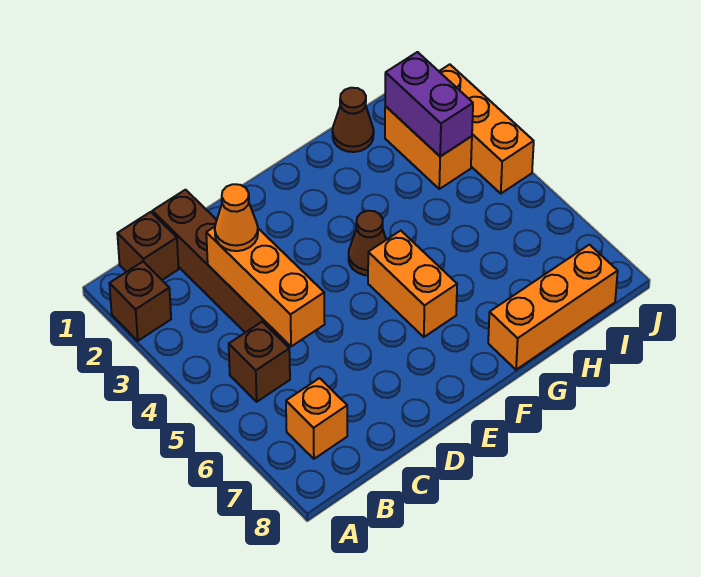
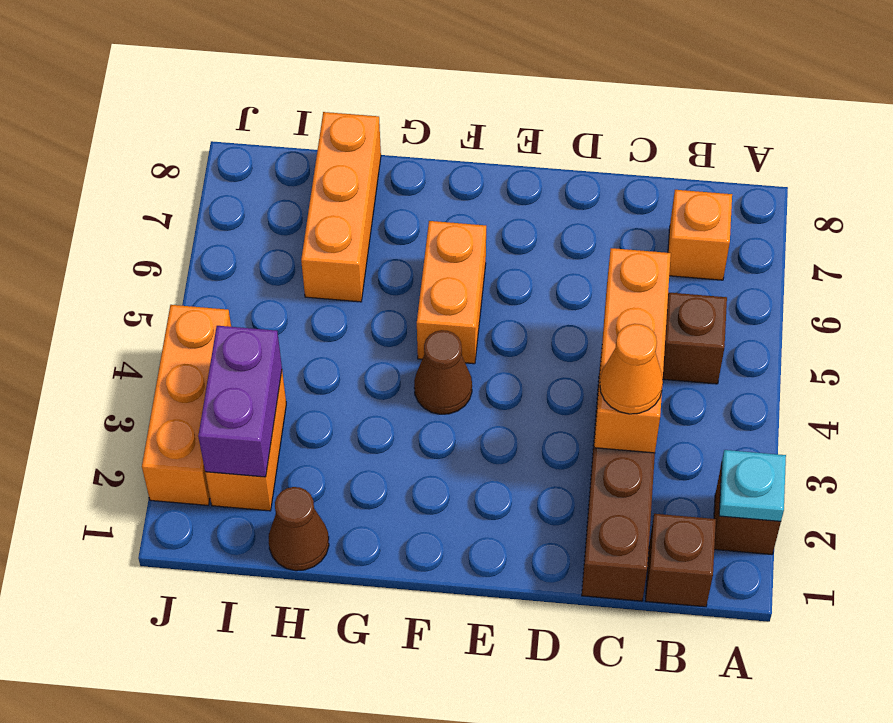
none -> cyan 1x1 plate [719,450,786,521]
orange 1x3 brick [488,245,618,370] -> orange 1x3 brick turned to [301,112,381,302]

